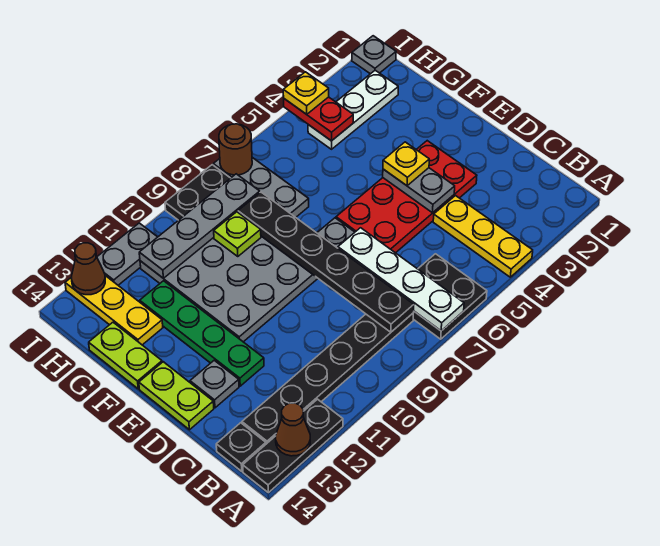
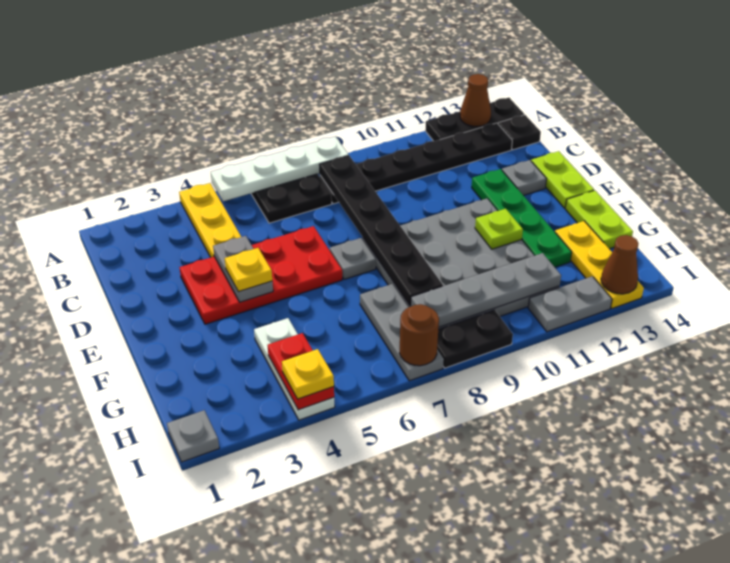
white 1x4 plate [338,228,464,331] -> white 1x4 plate turned to [211,137,349,201]
lime 1x1 plate [214,212,261,256] -> lime 1x1 plate moved to [475,209,523,249]
white 1x3 plate [308,70,398,149] -> white 1x3 plate turned to [254,318,335,420]

